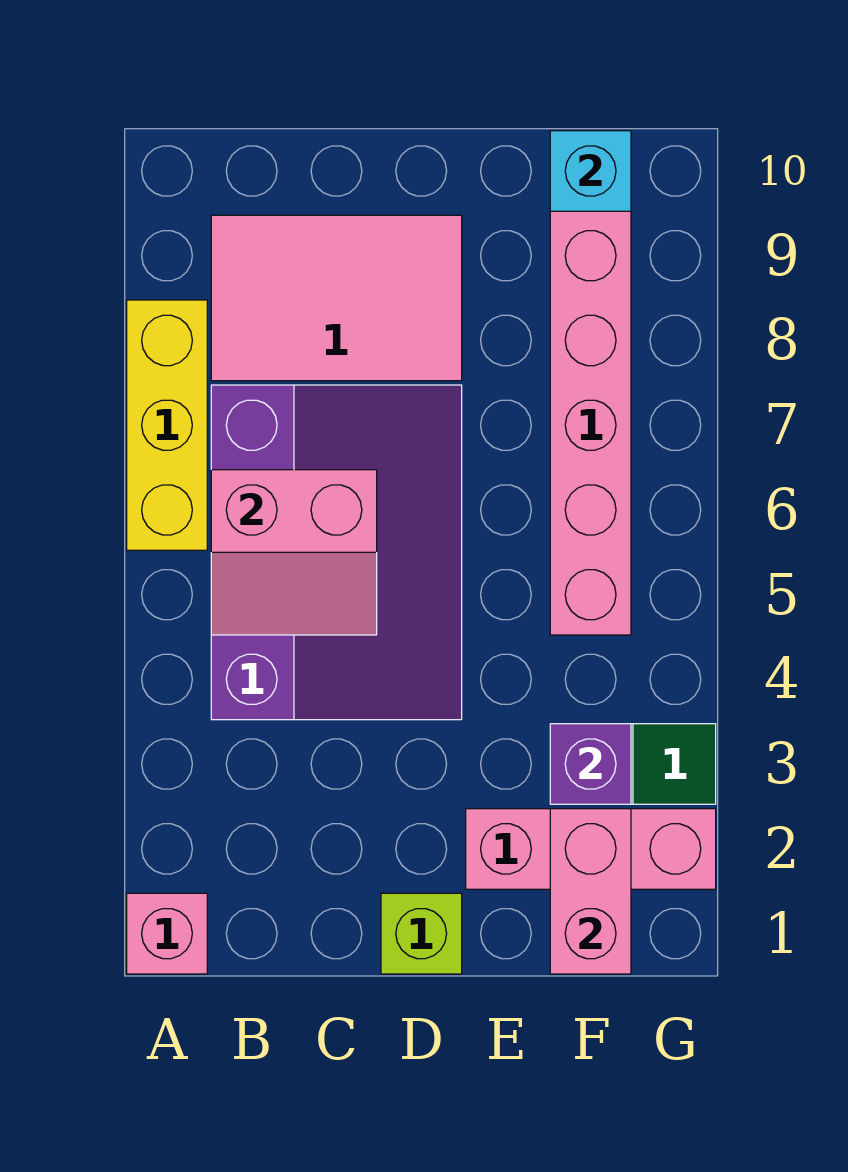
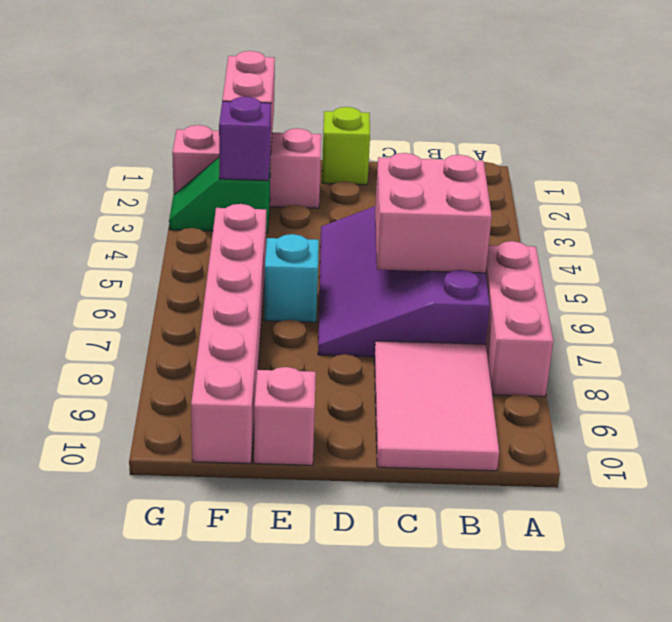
pink 1x1 brick [127,893,207,974] -> pink 1x1 brick moved to [254,367,316,465]
yellow 1x3 brick [127,300,207,550] -> pink 1x3 brick [486,241,553,397]
pink 2x2 slope [211,470,377,635] -> pink 2x2 brick [375,153,492,273]
pink 2x3 tile [211,215,462,381] -> pink 2x3 tile turned to [374,341,499,471]
cyan 1x1 brick [550,131,631,211] -> cyan 1x1 brick moved to [264,234,319,322]

